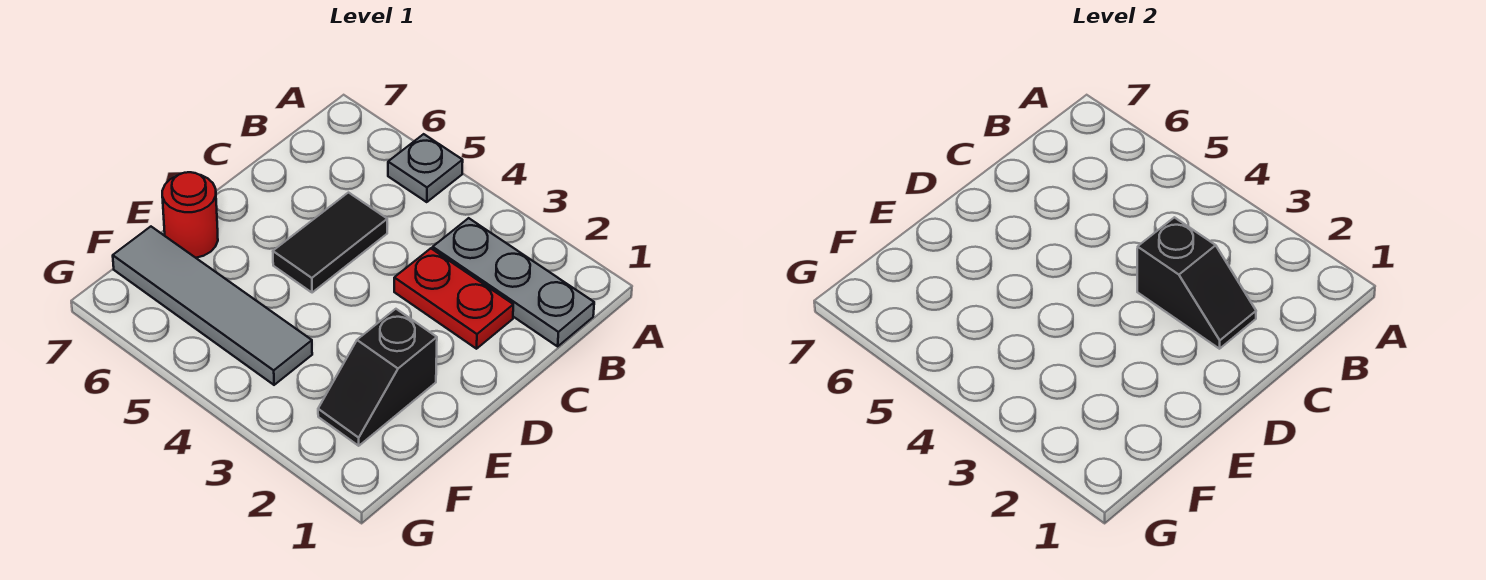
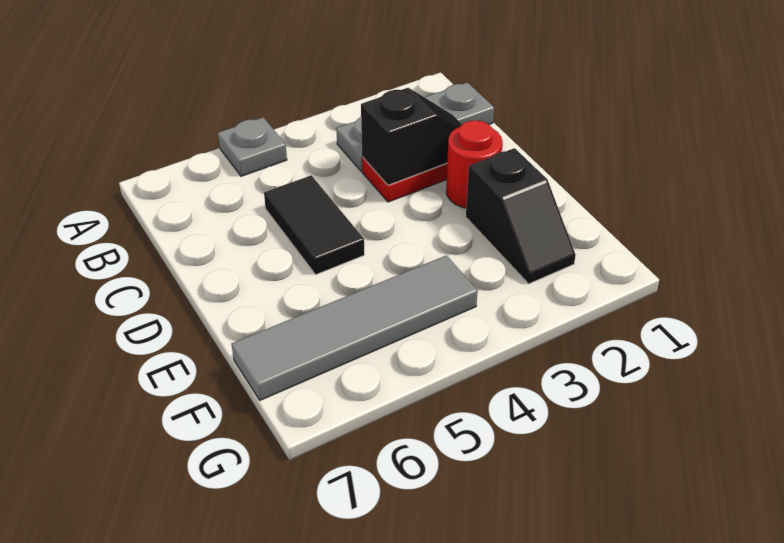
red 1x1 round brick [162,172,218,258] -> red 1x1 round brick moved to [446,121,502,208]

